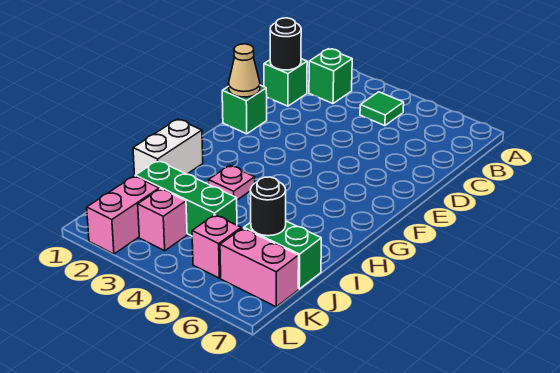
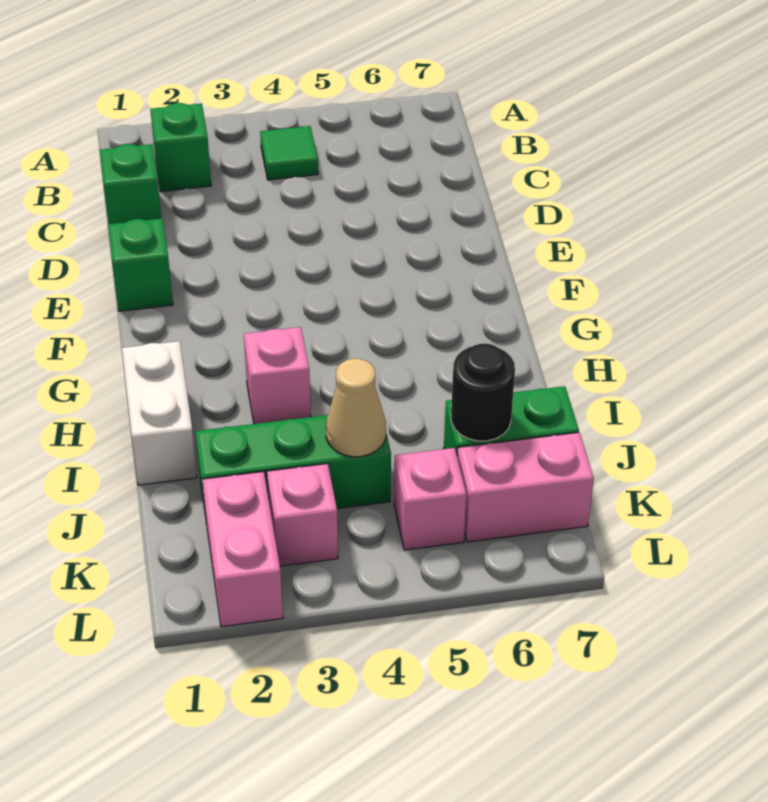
black 1x1 round brick [270,18,301,70] -> none
tan 1x1 cone [229,44,260,97] -> tan 1x1 cone moved to [326,359,386,457]
pink 1x1 plate [209,165,255,200] -> pink 1x1 brick [244,327,311,424]

